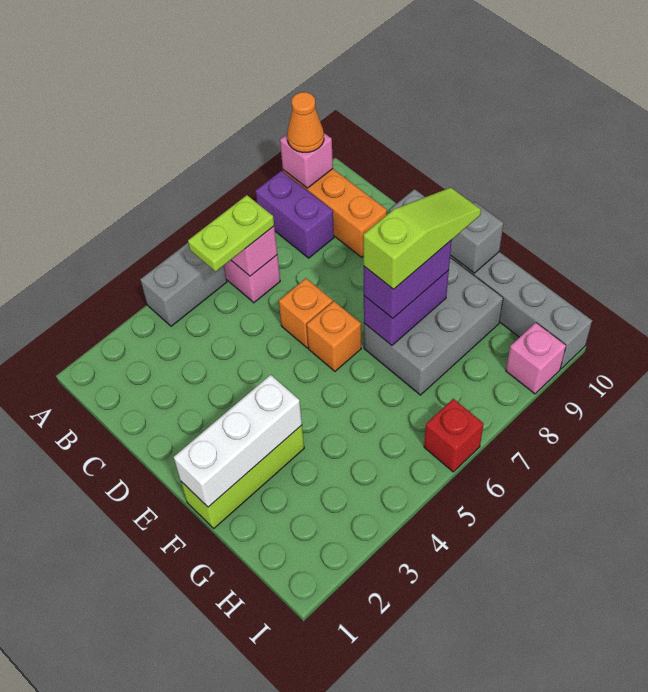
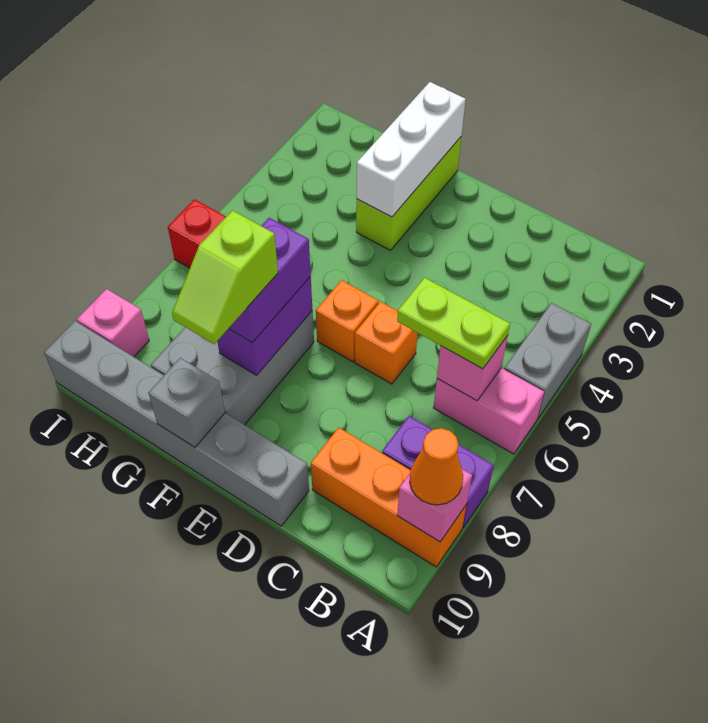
lime 1x2 plate [188,195,274,272] -> lime 1x2 plate turned to [397,278,510,369]
lime 1x3 slope [363,187,481,289] -> lime 1x2 slope [172,211,278,344]

